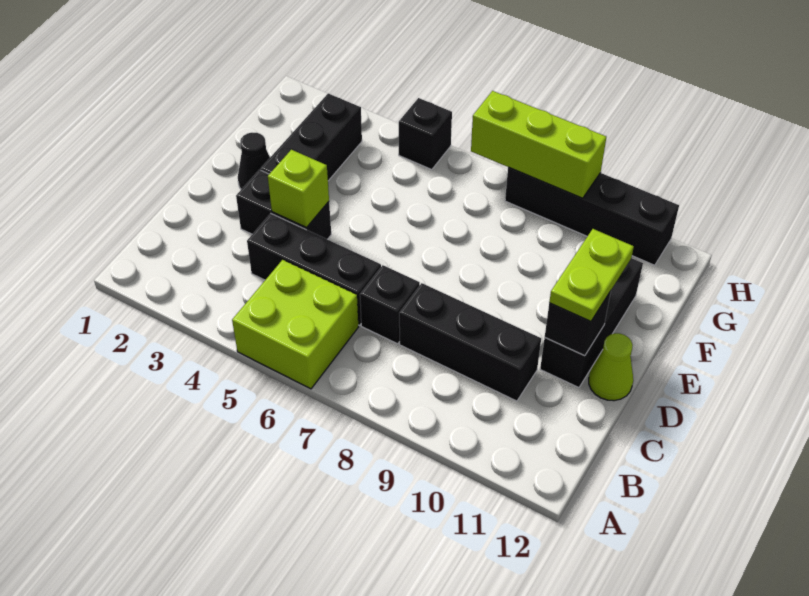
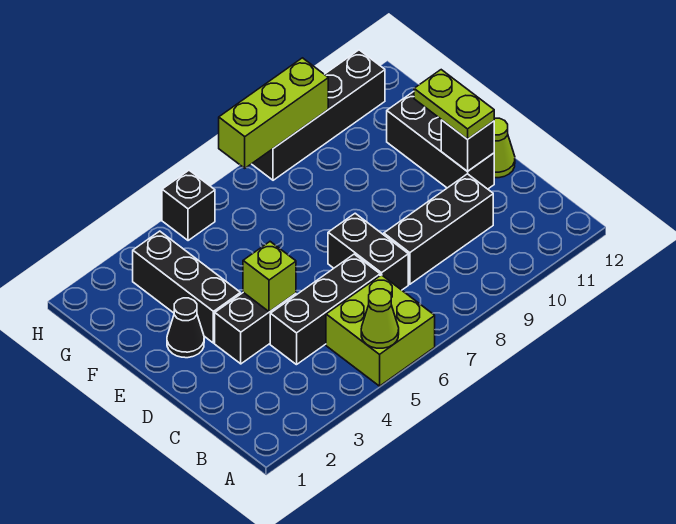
none -> lime 1x1 cone [361,289,399,348]
black 1x1 brick [360,265,420,344] -> black 1x2 brick [328,213,408,290]

